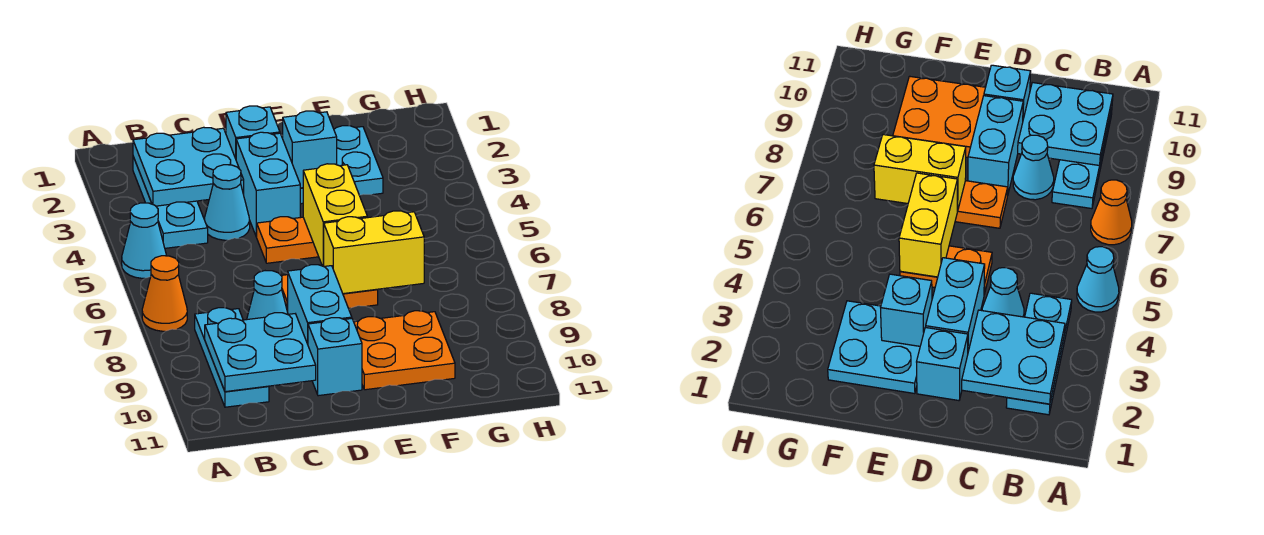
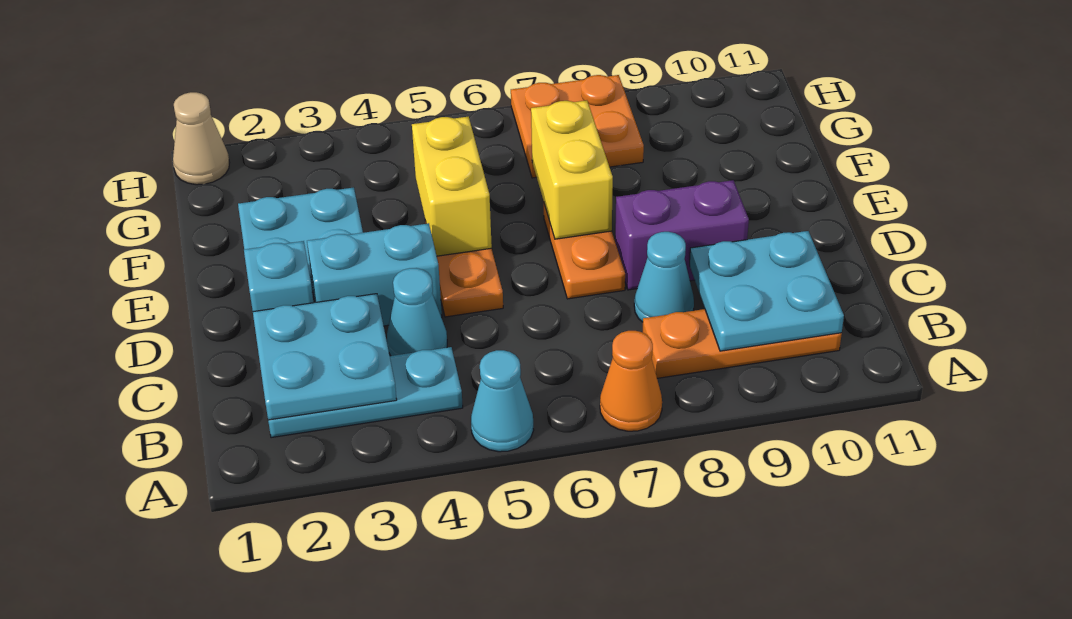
cyan 1x3 plate [195,308,269,407] -> orange 1x3 plate [643,309,842,378]
cyan 1x2 brick [288,265,352,344] -> purple 1x2 brick [615,180,749,290]
cyan 1x1 brick [308,318,362,396] -> none
cyan 1x1 brick [283,111,337,188] -> none
yellow 1x2 brick [303,164,367,266] -> yellow 1x2 brick turned to [412,117,492,256]
orange 2x2 plate [354,311,455,390] -> orange 2x2 plate moved to [511,75,644,178]
none -> tan 1x1 cone [173,92,230,185]

